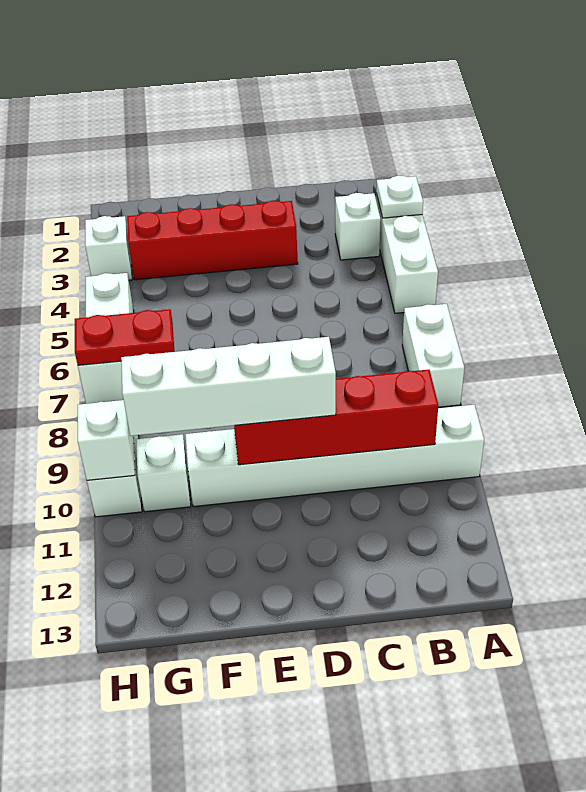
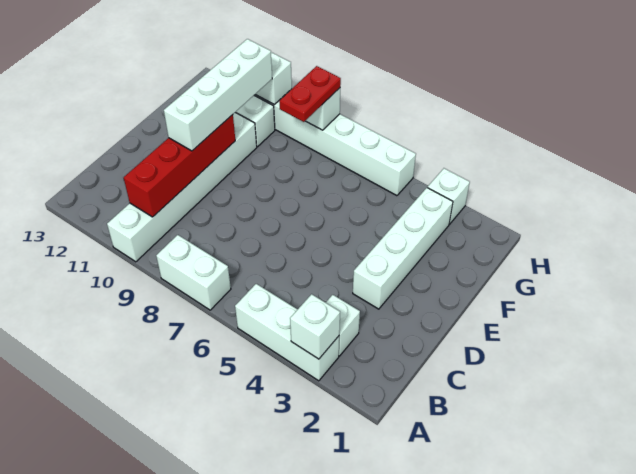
white 1x1 plate [376,176,423,218] -> white 1x1 brick [290,294,340,359]
red 1x4 brick [127,200,298,280] -> white 1x4 brick [353,188,453,309]

